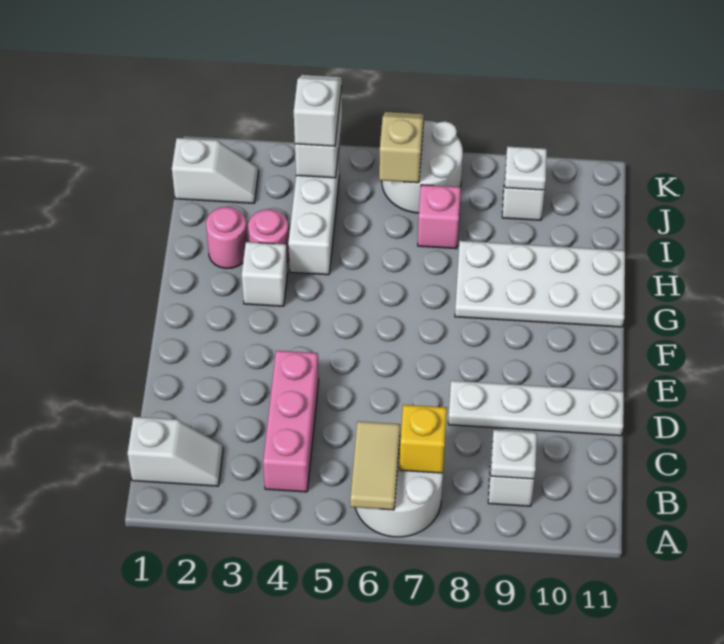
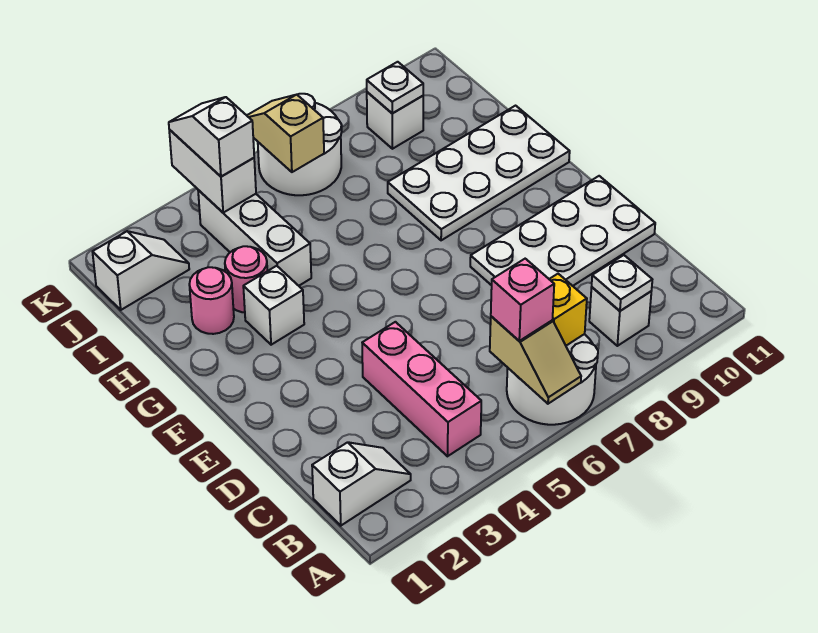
tan 1x2 tile [350,421,400,510] -> tan 1x2 slope [490,316,581,404]
white 1x4 plate [448,381,624,436] -> white 2x4 plate [470,176,655,286]
pink 1x1 brick [418,185,461,249] -> pink 1x1 brick moved to [491,259,554,341]

